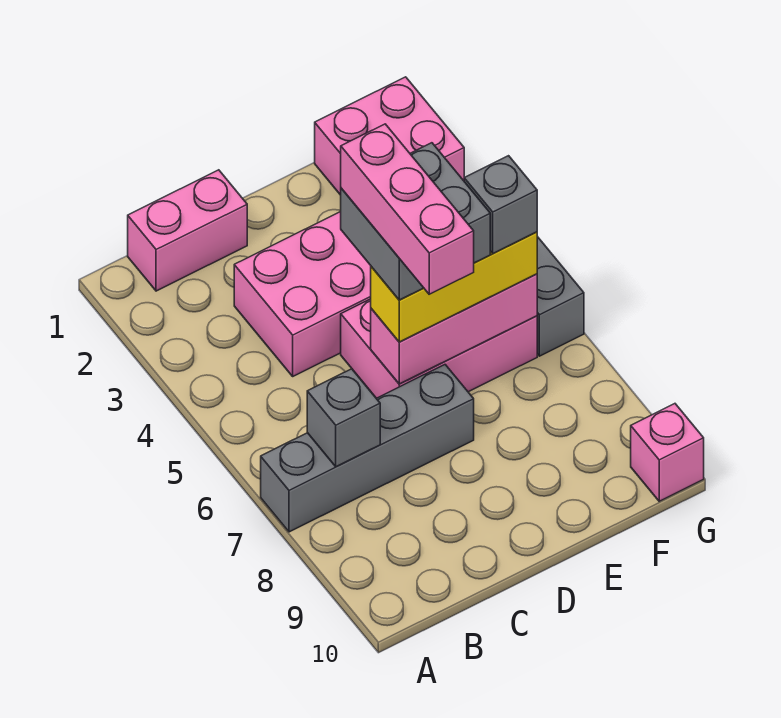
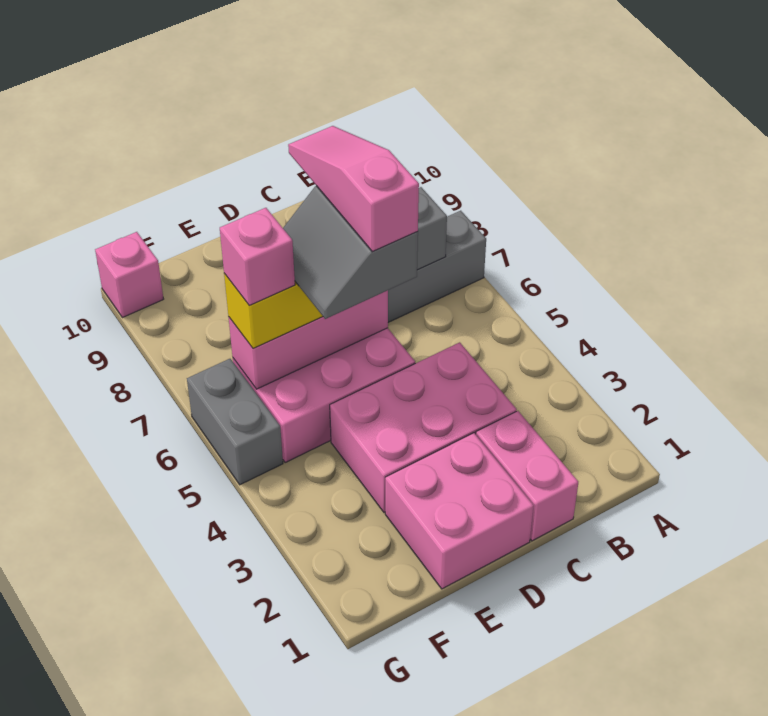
pink 1x2 brick [128,170,247,291] -> pink 1x2 brick turned to [476,411,578,541]
grey 2x2 brick [341,143,490,300] -> grey 2x2 slope [283,186,418,319]
pink 1x3 brick [341,124,474,294] -> pink 1x3 slope [288,126,419,252]
pink 2x2 brick [315,77,464,195] -> pink 2x2 brick moved to [385,433,534,589]
grey 1x1 brick [464,156,537,254] -> pink 1x1 brick [220,208,295,305]

